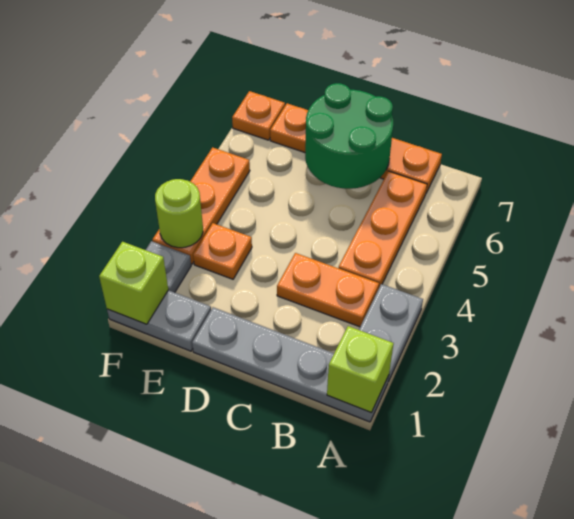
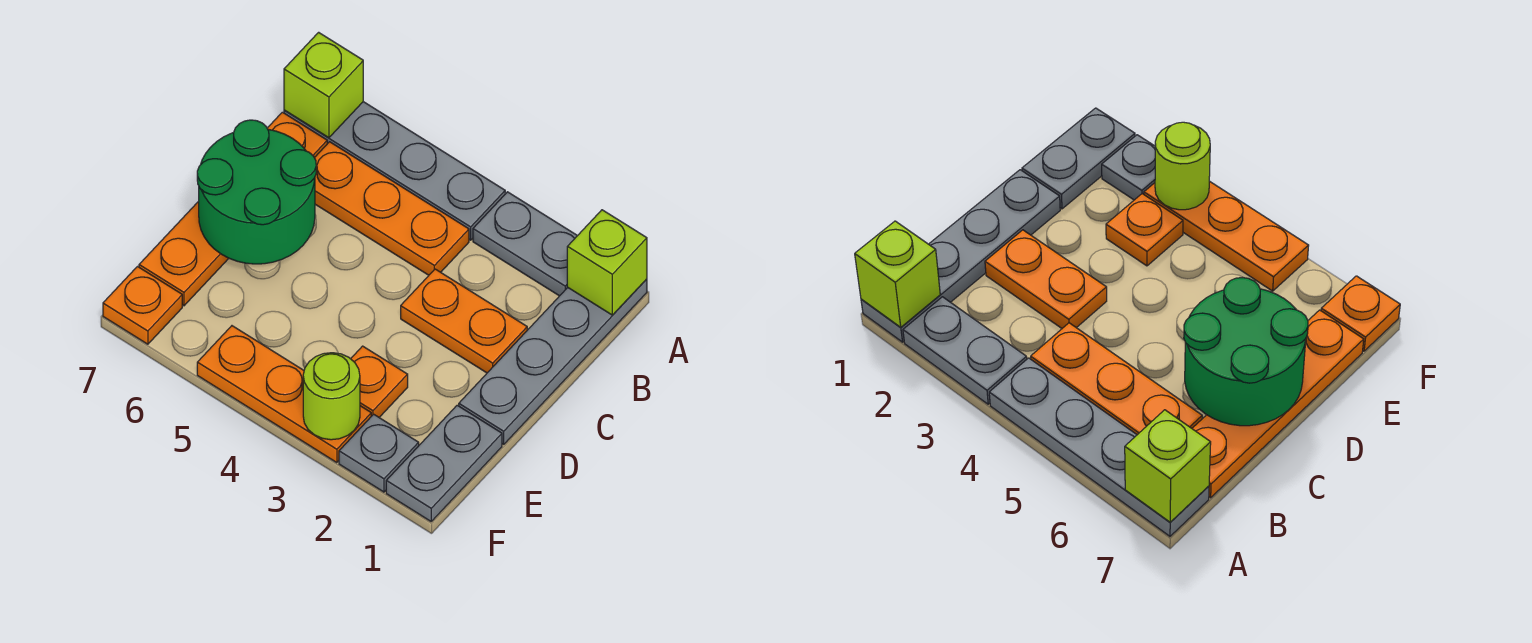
none -> grey 1x4 plate [284,102,505,240]
orange 1x2 plate [277,253,379,327] -> orange 1x2 plate turned to [401,269,527,373]
lime 1x1 brick [99,242,168,324] -> lime 1x1 brick moved to [284,32,363,138]

